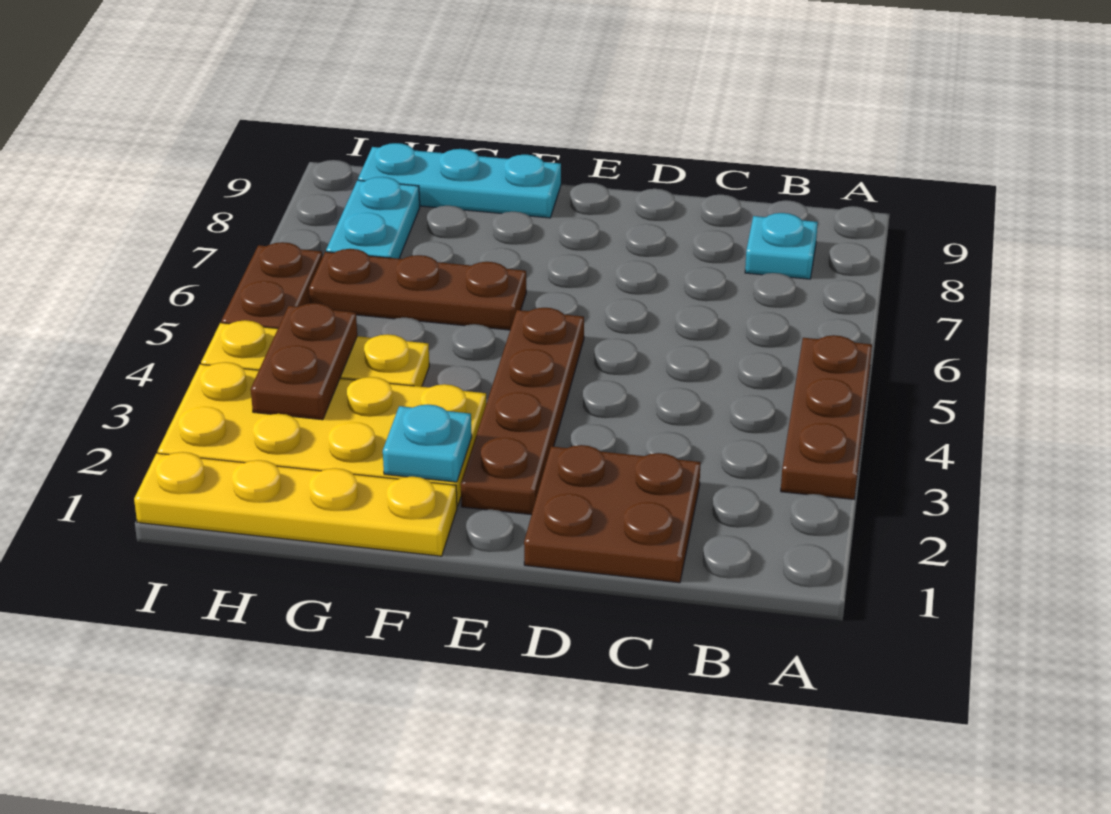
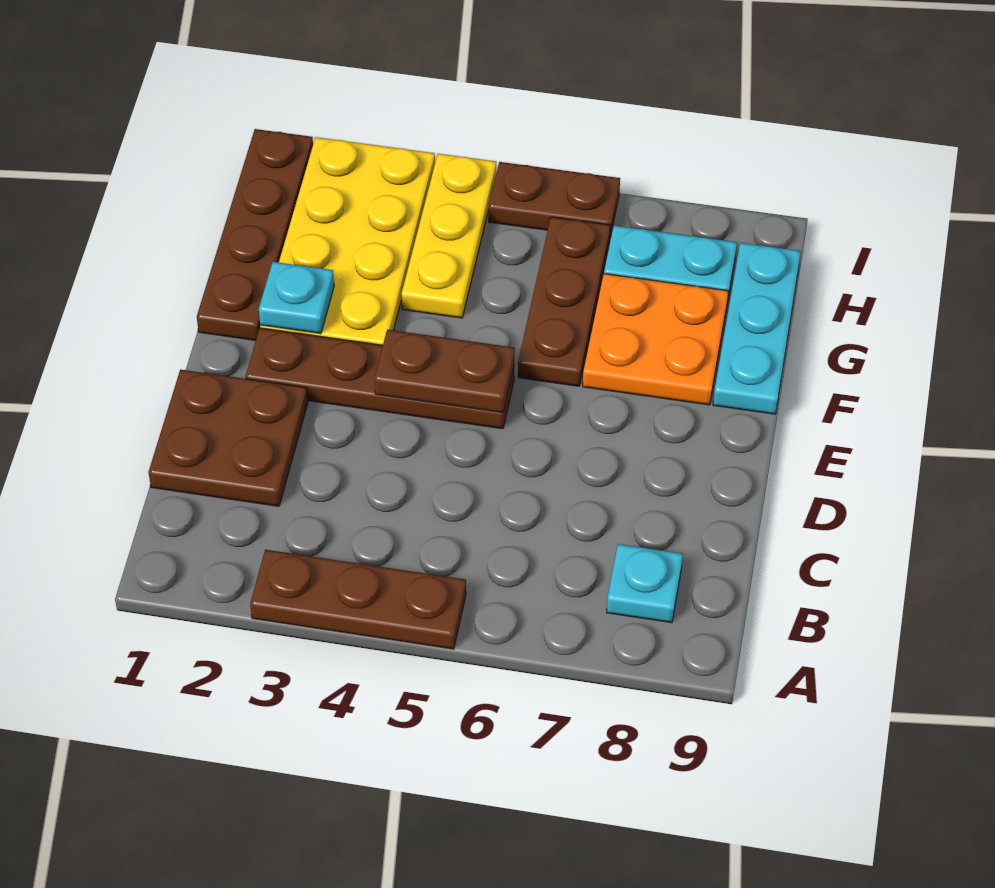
yellow 1x4 plate [134,452,457,556] -> brown 1x4 plate [197,129,313,340]
none -> orange 2x2 plate [583,274,728,405]
brown 1x2 plate [251,303,357,420] -> brown 1x2 plate moved to [375,330,515,413]

